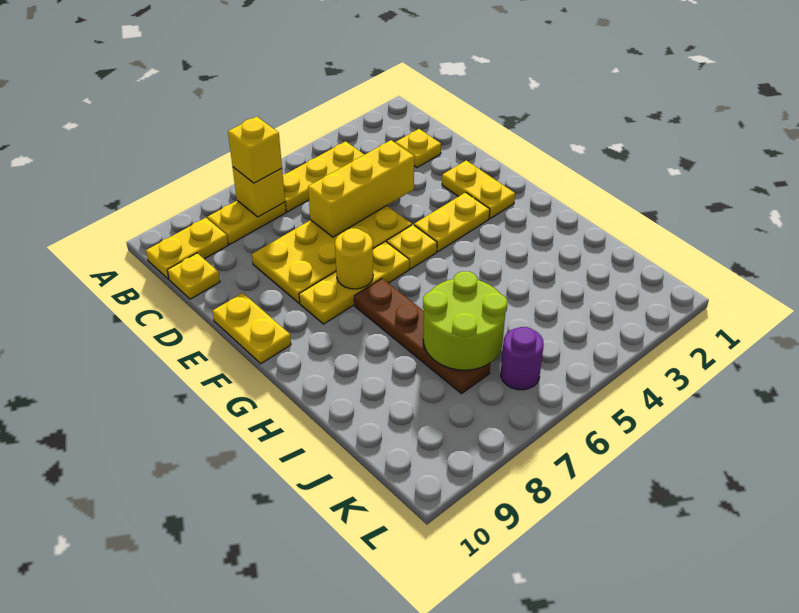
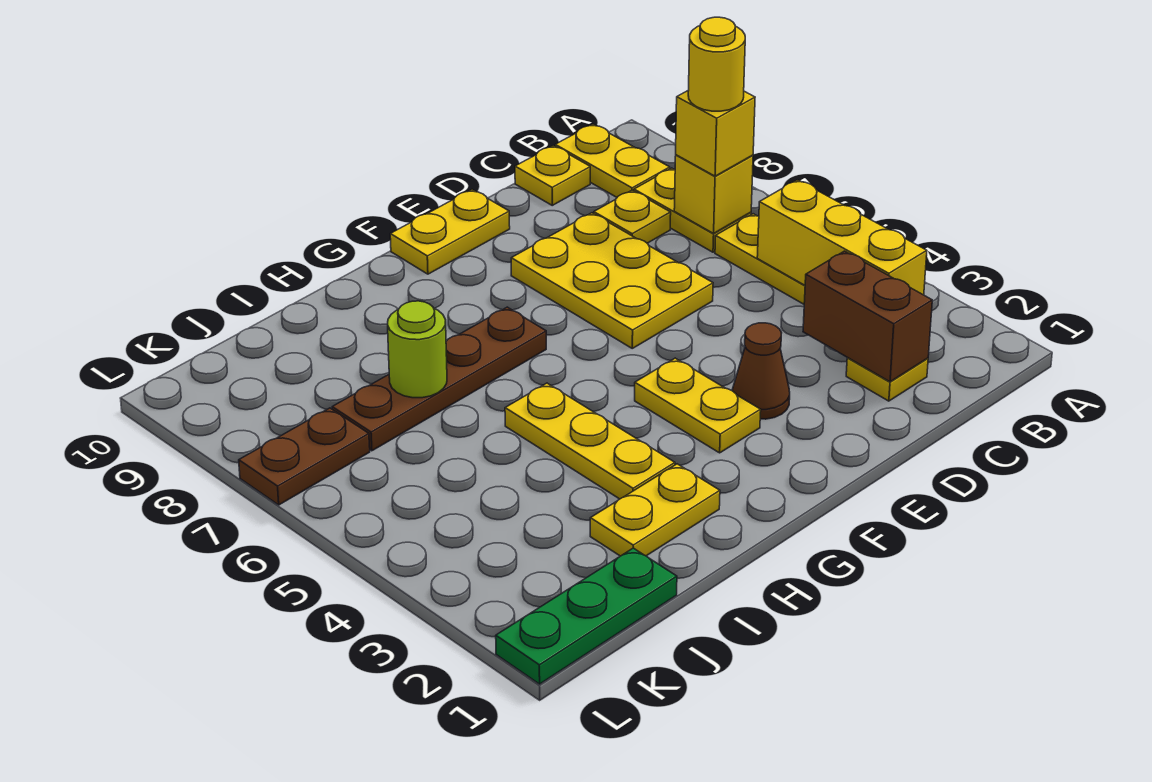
none -> brown 1x2 brick [803,251,932,382]
yellow 1x3 brick [308,140,414,237] -> yellow 1x3 brick moved to [757,180,927,295]
yellow 2x4 plate [252,206,412,303] -> yellow 2x3 plate [511,213,713,348]
yellow 1x2 plate [442,161,515,218] -> yellow 1x2 plate moved to [590,464,720,556]
none -> brown 1x1 cone [732,323,790,419]
yellow 1x1 plate [387,225,437,269] -> yellow 1x1 plate moved to [594,190,671,243]
yellow 1x3 plate [299,241,409,324] -> yellow 1x3 plate moved to [505,383,675,499]
yellow 1x1 round brick [335,228,373,289] -> yellow 1x1 round brick moved to [688,17,745,111]
lime 2x2 round brick [423,271,507,370] -> lime 1x1 round brick [388,301,447,398]
none -> green 1x3 plate [496,548,677,684]
purple 1x1 round brick [501,327,544,390] -> none
none -> brown 1x2 plate [239,408,370,505]

